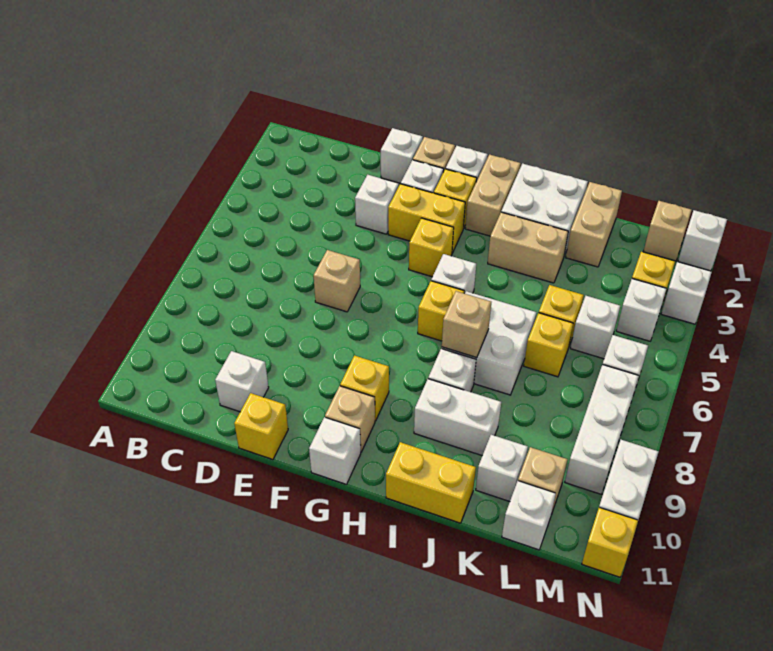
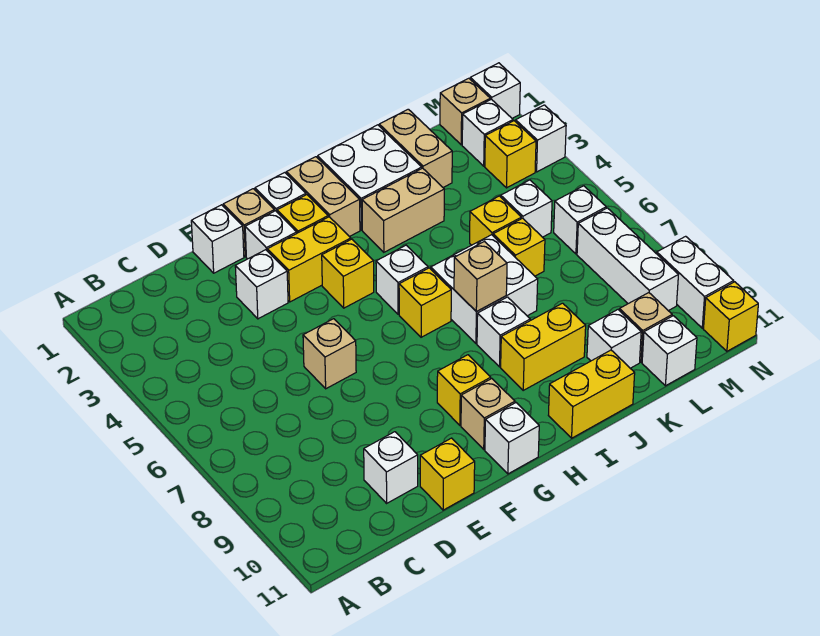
white 1x2 brick [414,379,501,456] -> yellow 1x2 brick [501,303,586,390]
white 1x1 brick [616,279,667,341] -> white 1x1 brick moved to [462,99,513,166]

